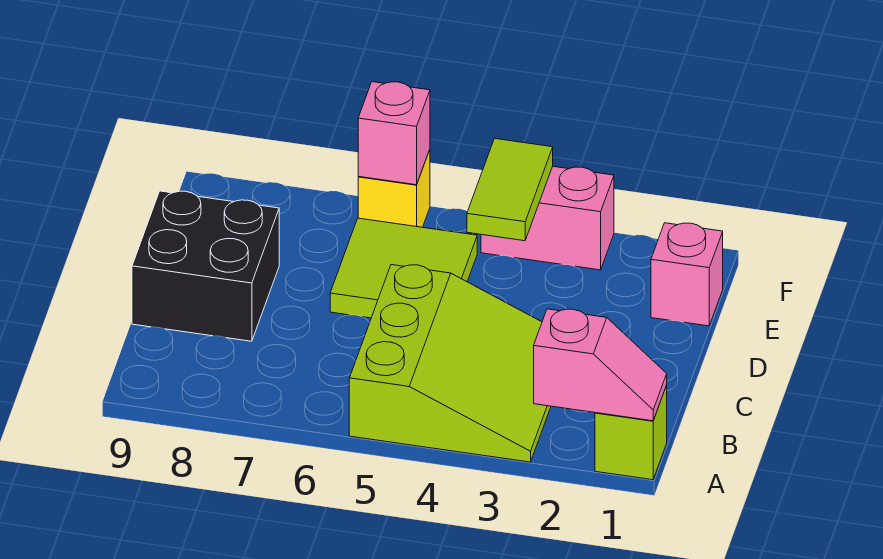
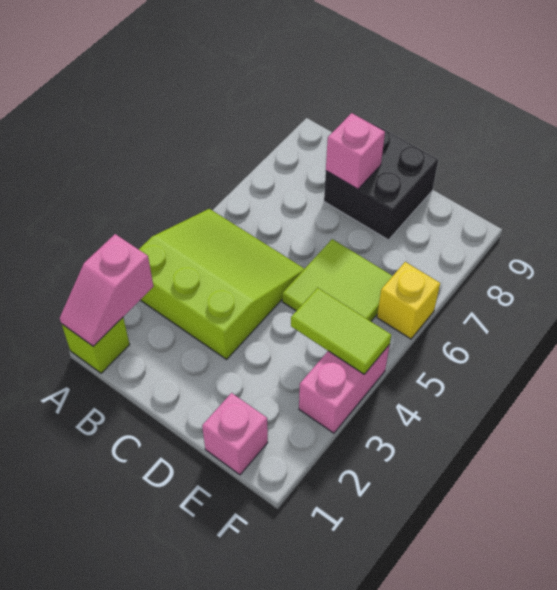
lime 3x3 slope [349,265,551,462] -> lime 3x3 slope turned to [139,209,304,359]
pink 1x1 brick [358,82,430,185] -> pink 1x1 brick moved to [326,113,385,189]

